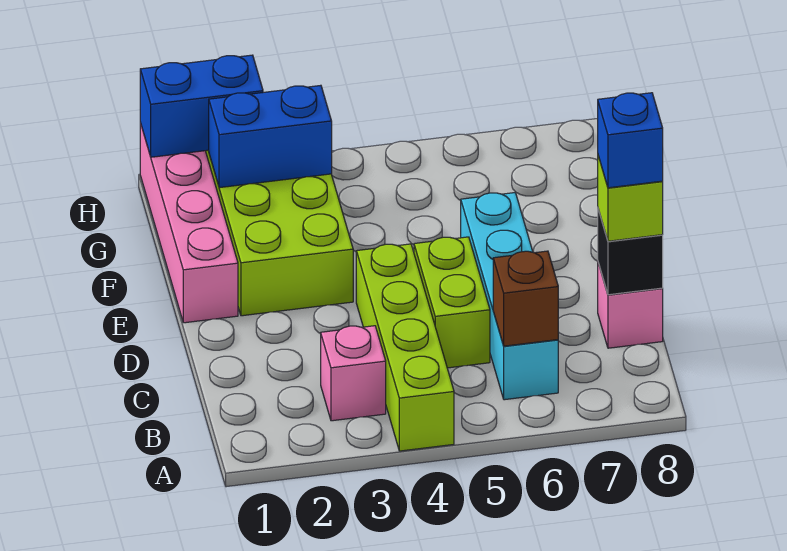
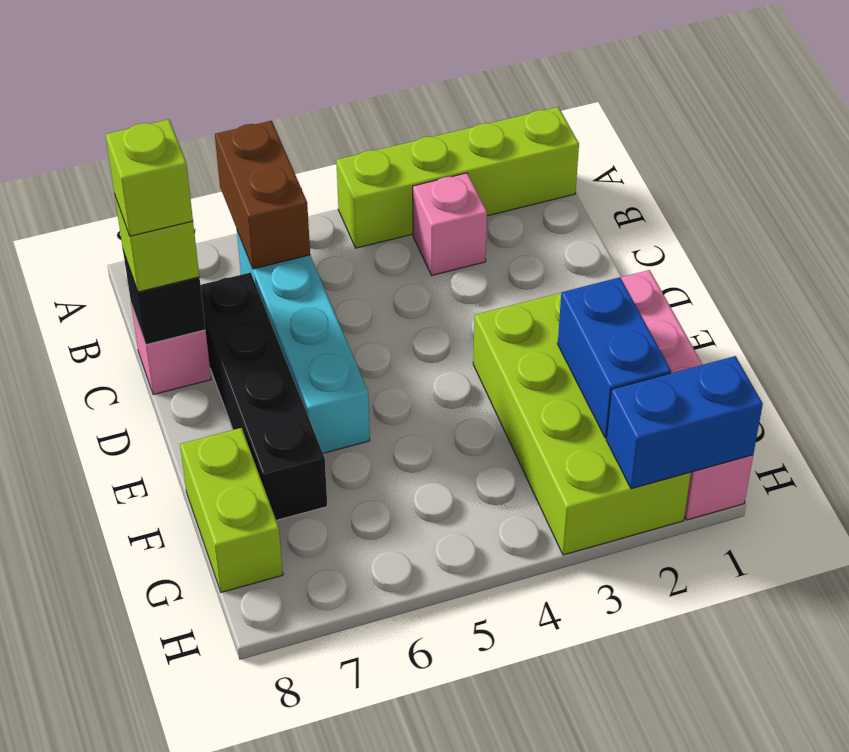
lime 1x4 brick [356,244,454,451] -> lime 1x4 brick turned to [336,107,579,248]
brown 1x1 brick [493,251,558,346] -> brown 1x2 brick [215,121,310,269]
lime 1x2 brick [414,237,490,368] -> lime 1x2 brick moved to [180,428,283,592]
none -> black 1x4 brick [200,272,327,520]
blue 1x1 brick [598,93,663,188] -> lime 1x1 brick [105,120,193,236]
blue 1x2 brick [208,85,332,188] -> blue 1x2 brick turned to [558,277,671,438]

